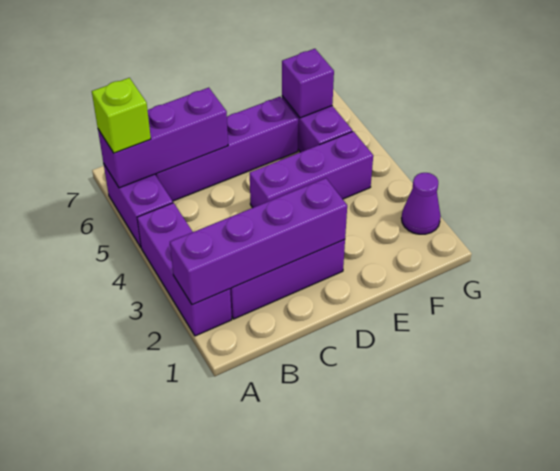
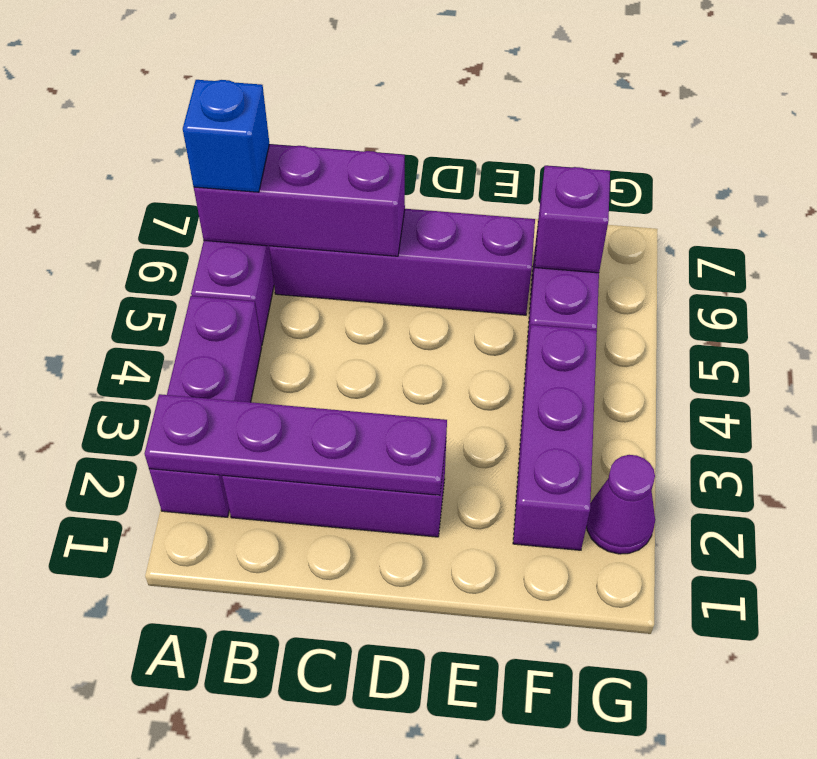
purple 1x4 brick [170,178,347,305] -> purple 1x4 plate [144,394,447,495]
lime 1x1 brick [92,78,151,153] -> blue 1x1 brick [183,80,269,192]
purple 1x3 brick [250,131,373,208] -> purple 1x3 brick turned to [513,325,597,550]

